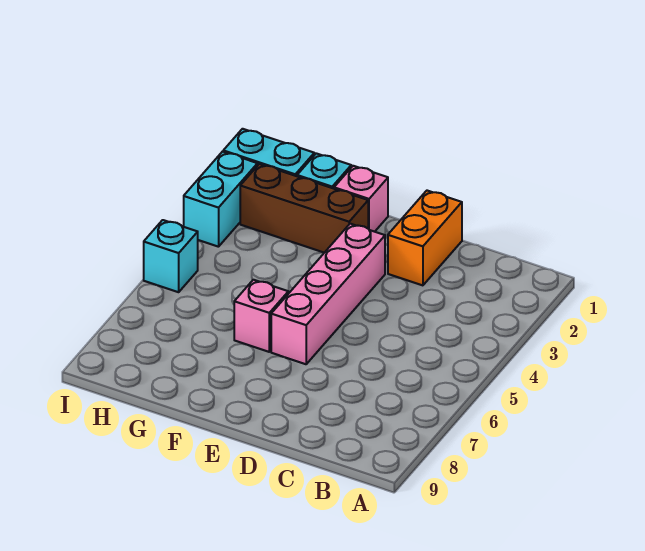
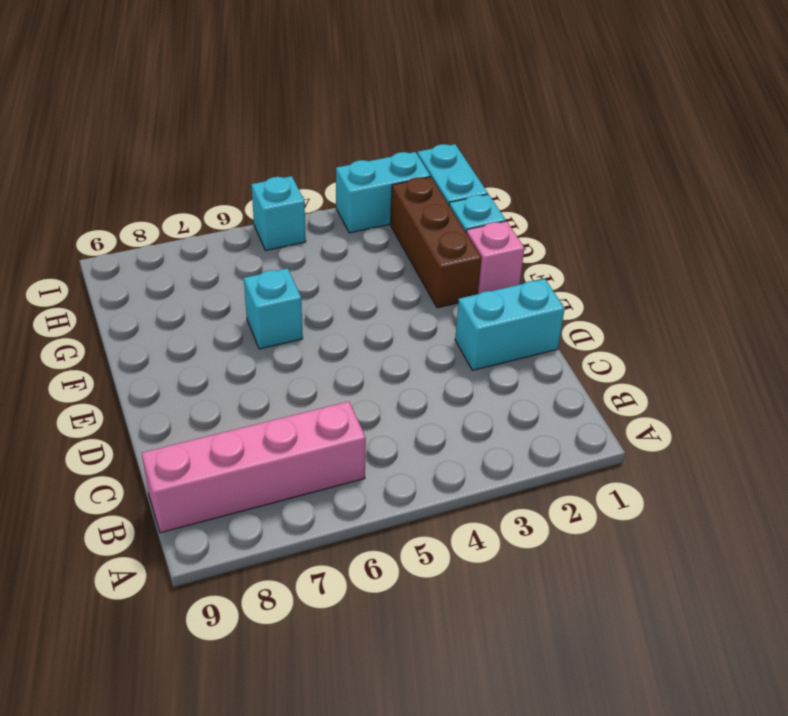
orange 1x2 brick [388,191,462,285] -> cyan 1x2 brick [455,279,565,370]
pink 1x4 brick [271,224,385,364] -> pink 1x4 brick moved to [142,402,366,533]
pink 1x1 brick [234,280,288,352] -> cyan 1x1 brick [244,268,303,349]

